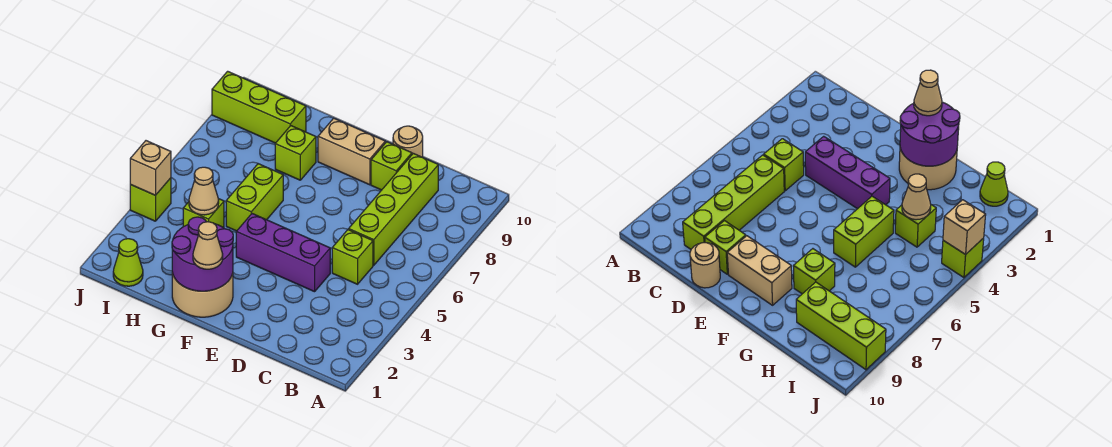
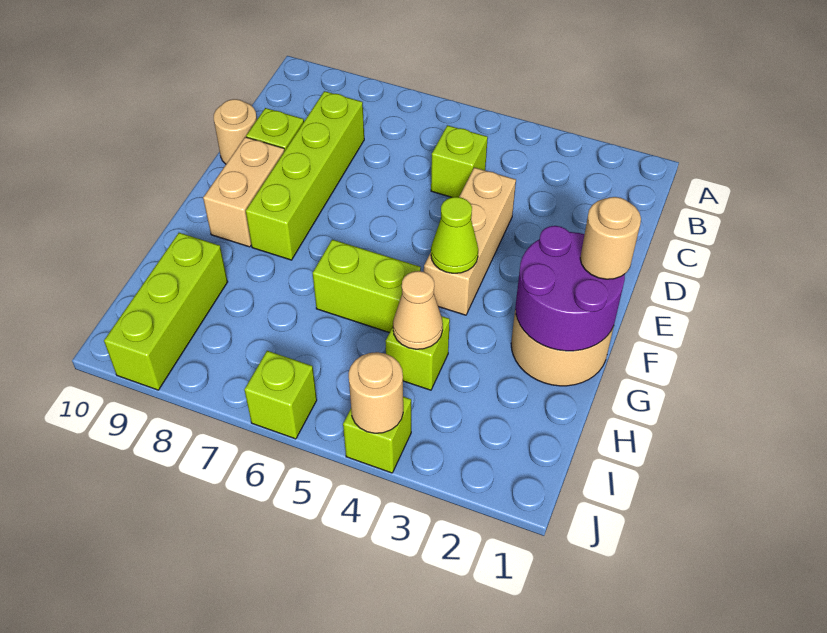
lime 1x4 brick [349,153,438,265] -> lime 1x4 brick turned to [246,91,364,260]
purple 1x3 brick [236,214,330,292] -> tan 1x3 brick [424,168,516,315]
tan 1x1 cone [193,222,223,269] -> tan 1x1 round brick [580,197,641,279]
lime 1x1 brick [275,126,316,180] -> lime 1x1 brick moved to [244,351,317,439]
lime 1x1 cone [113,239,143,286] -> lime 1x1 cone moved to [431,197,478,273]
tan 1x1 brick [130,141,171,195] -> tan 1x1 round brick [348,352,403,433]

